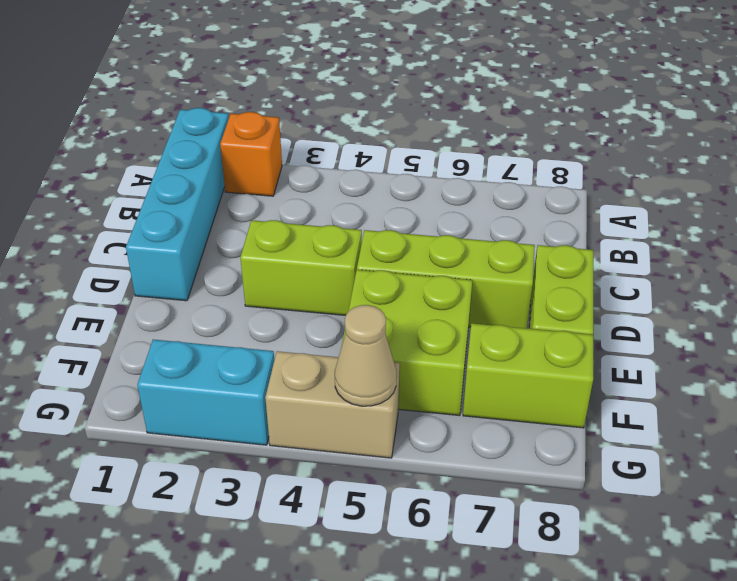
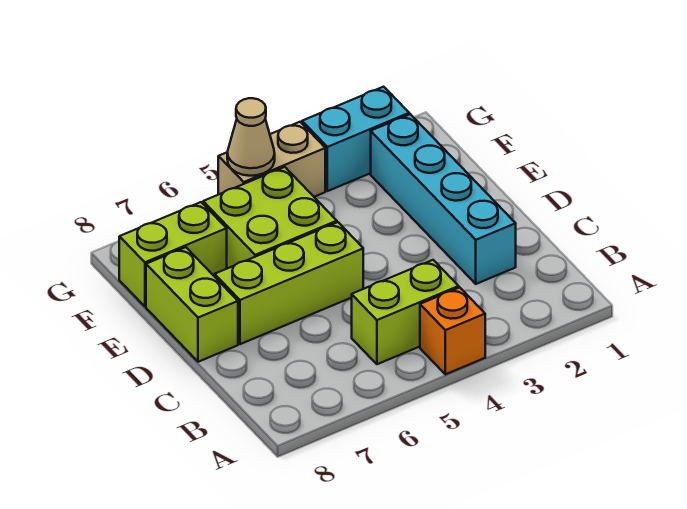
cyan 1x4 brick [126,108,229,301] -> cyan 1x4 brick moved to [371,114,516,284]
orange 1x1 brick [220,112,282,196] -> orange 1x1 brick moved to [420,287,485,374]
lime 1x2 brick [240,220,362,315] -> lime 1x2 brick moved to [352,260,459,364]

